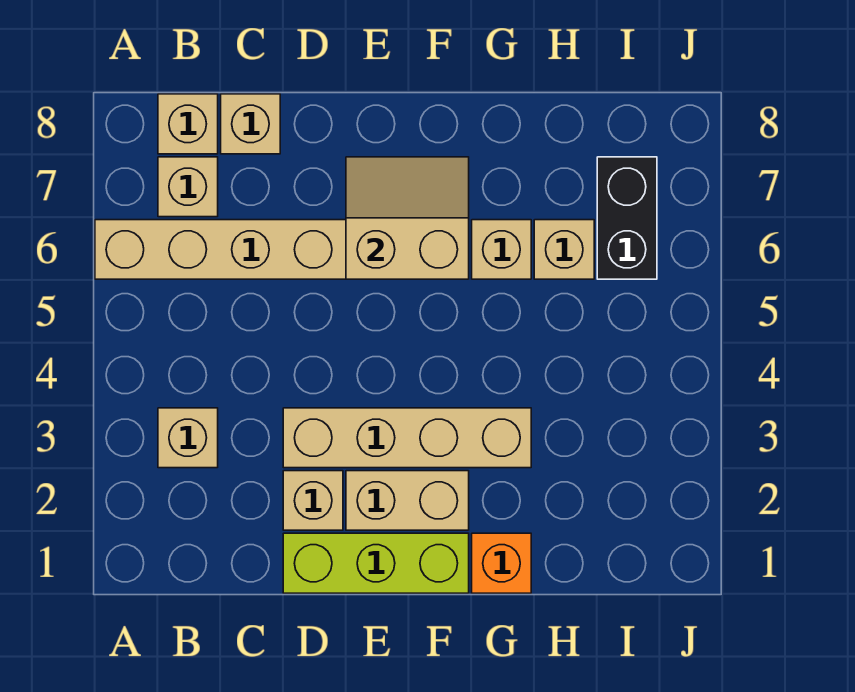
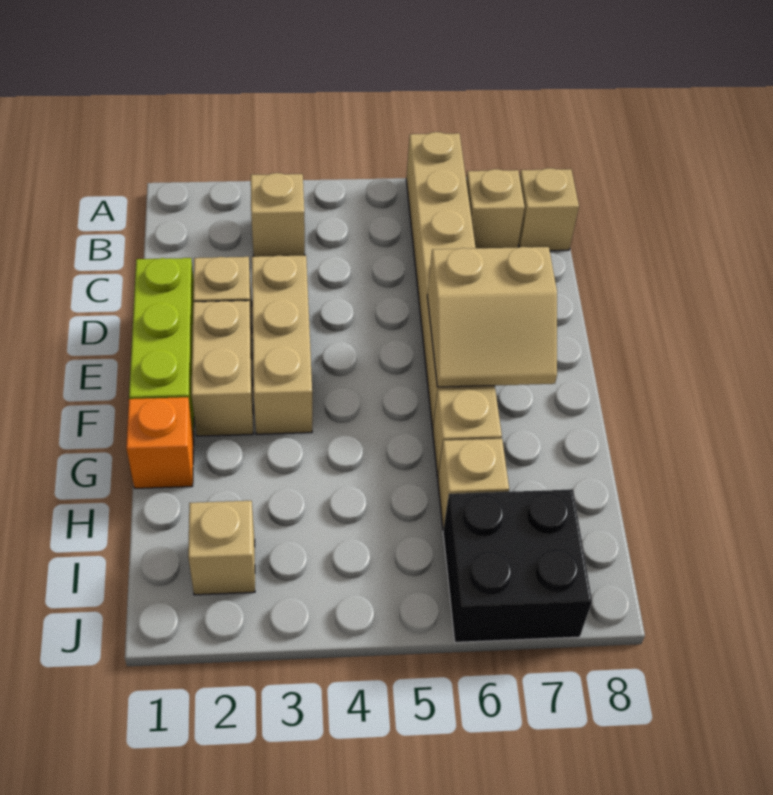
tan 1x1 brick [221,94,280,154] -> tan 1x1 brick moved to [188,501,255,595]
tan 1x4 brick [283,408,531,468] -> tan 1x3 brick [252,255,312,434]
tan 2x2 slope [346,157,469,279] -> tan 2x2 slope turned to [427,247,557,387]
black 1x2 brick [597,157,657,279] -> black 2x2 brick [443,489,592,642]

